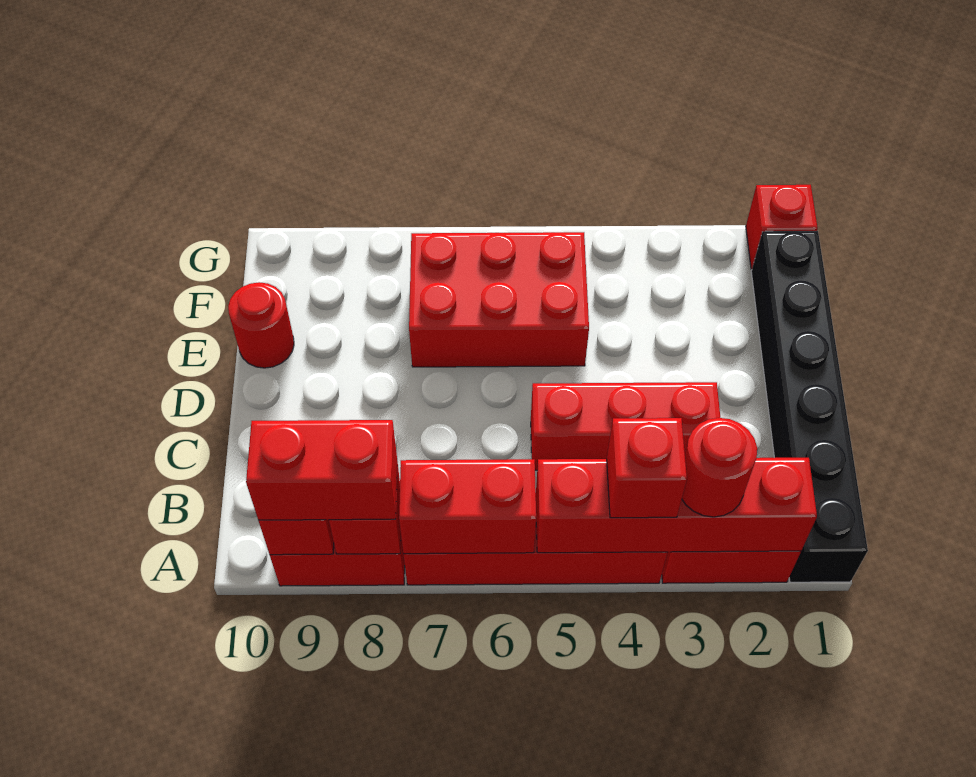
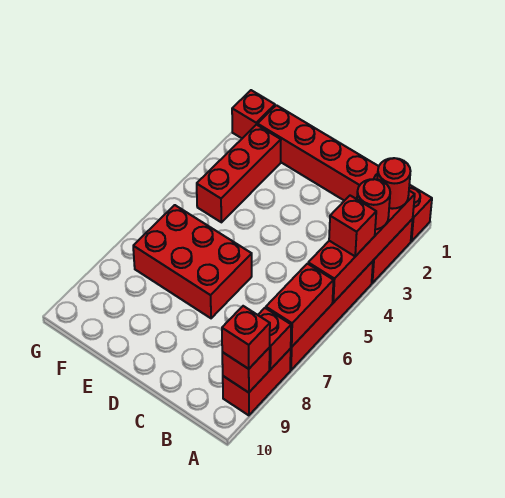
black 1x6 brick [751,231,868,582] -> red 1x6 brick [257,105,432,241]
red 1x2 brick [246,420,397,520] -> red 1x1 brick [222,306,270,369]
red 1x3 brick [531,382,720,470] -> red 1x3 brick moved to [197,125,281,222]
red 2x3 brick [409,232,589,367] -> red 2x3 brick turned to [133,205,252,318]
red 1x1 round brick [228,282,294,368] -> red 1x1 round brick moved to [377,158,410,209]

